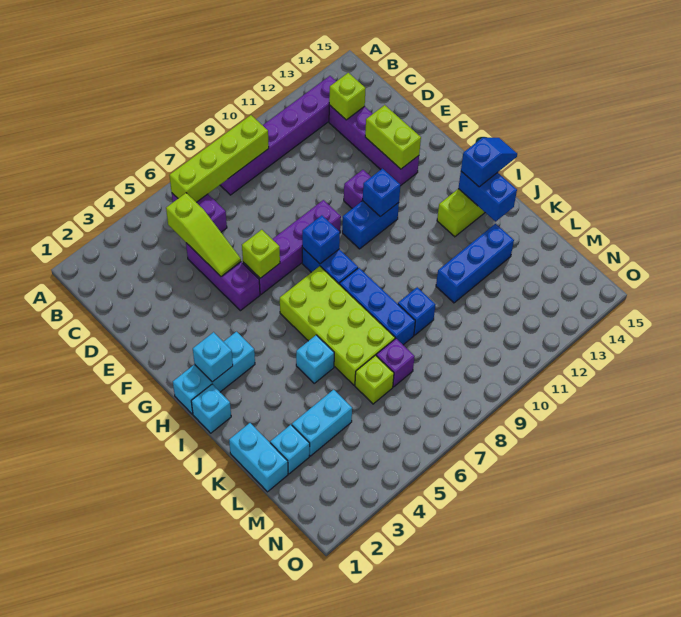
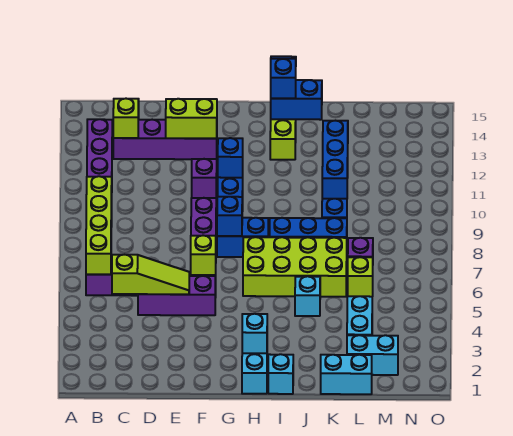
cyan 1x1 brick [270,425,310,474] -> cyan 1x2 brick [347,335,398,375]

